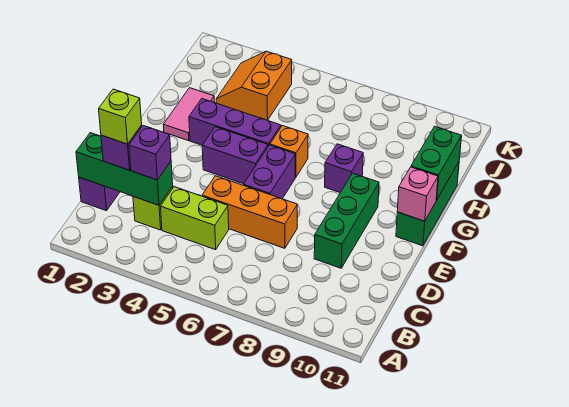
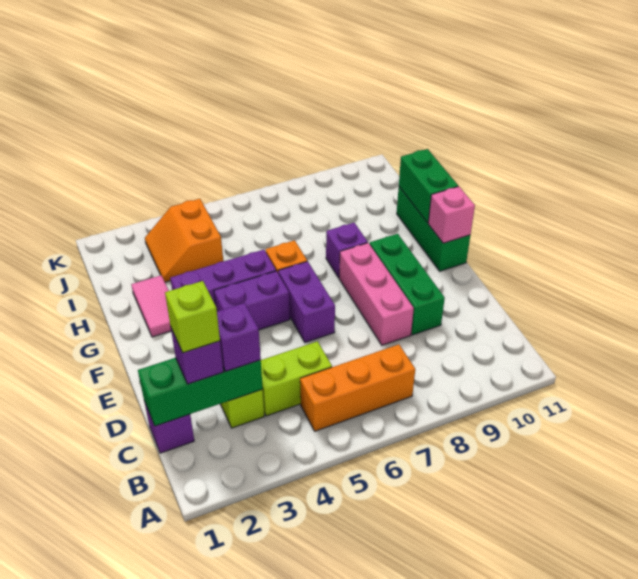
orange 1x3 brick [202,176,297,248] -> orange 1x3 brick moved to [300,344,415,431]
none -> pink 1x3 brick [339,243,414,345]

